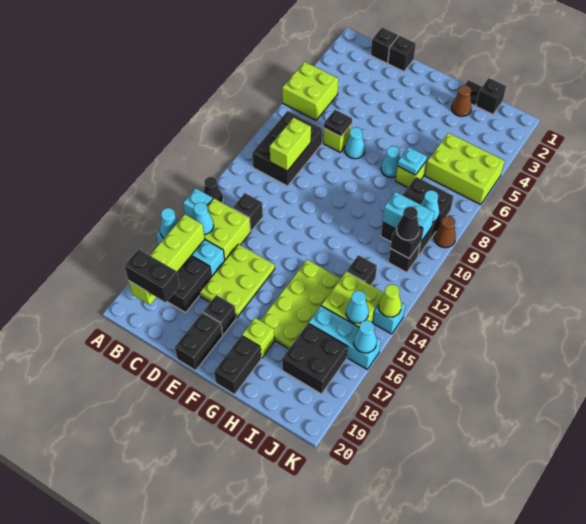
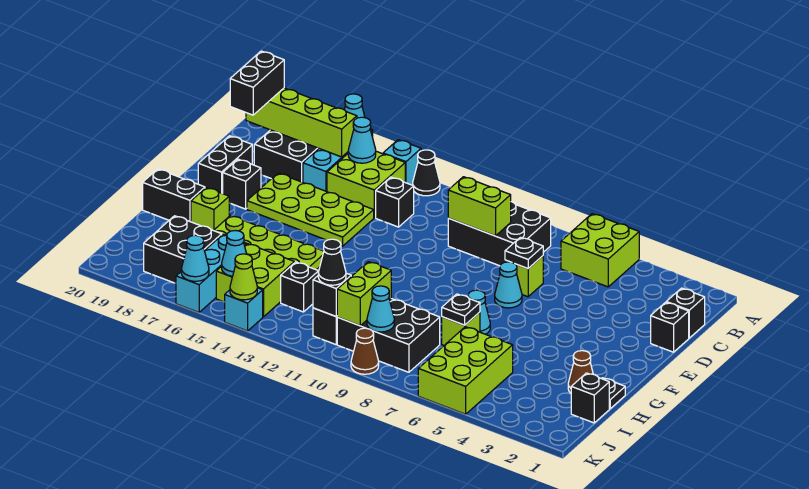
lime 2x3 plate [200,244,275,318] -> lime 2x4 plate [247,173,374,246]
black 1x2 brick [175,312,223,370] -> black 1x2 brick turned to [198,136,252,194]
cyan 1x1 plate [398,147,427,175] -> black 1x1 plate [442,294,480,325]
cyan 1x2 brick [383,192,434,241] -> lime 1x2 brick [337,262,391,326]

